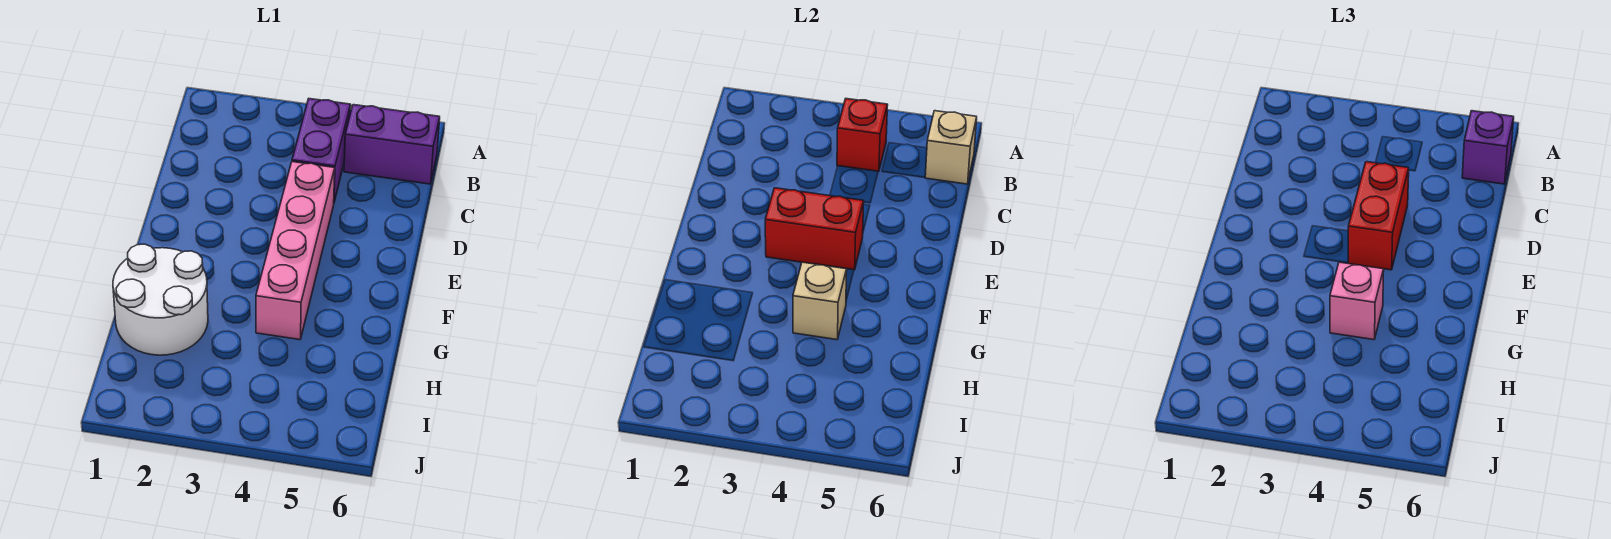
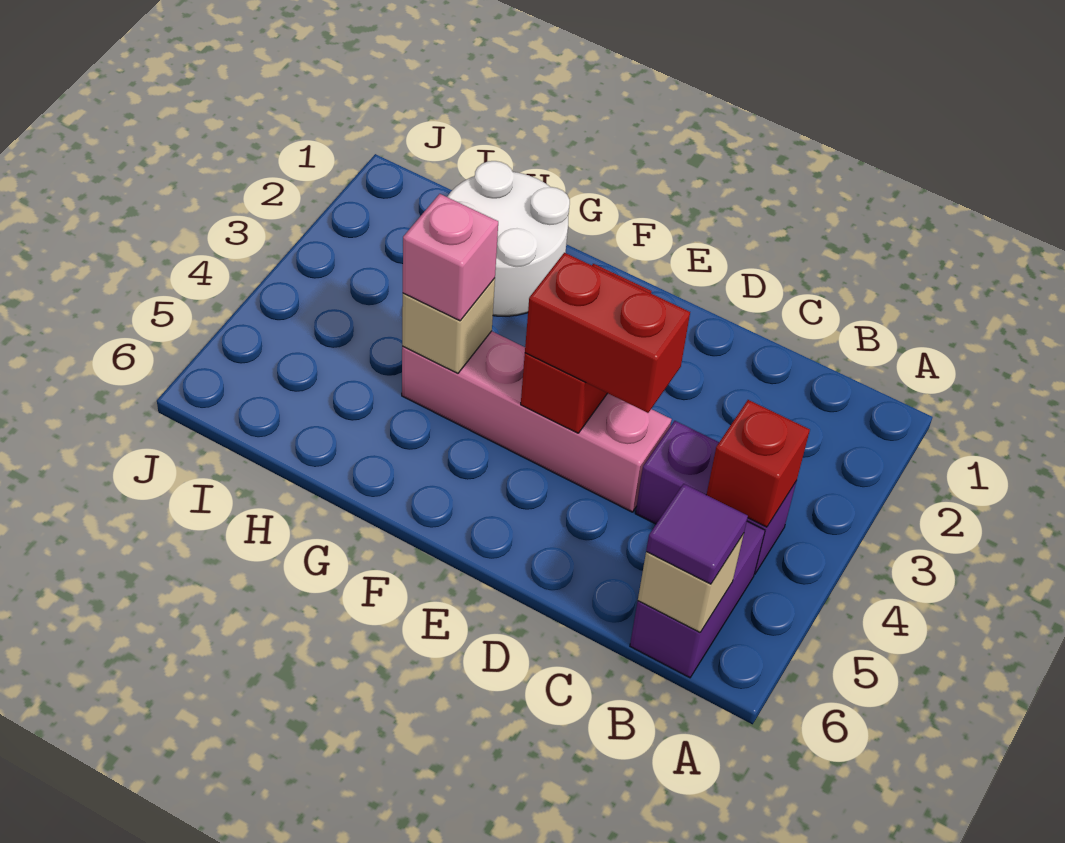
purple 1x1 brick [1462,111,1514,184] -> purple 1x1 tile [646,484,748,584]

